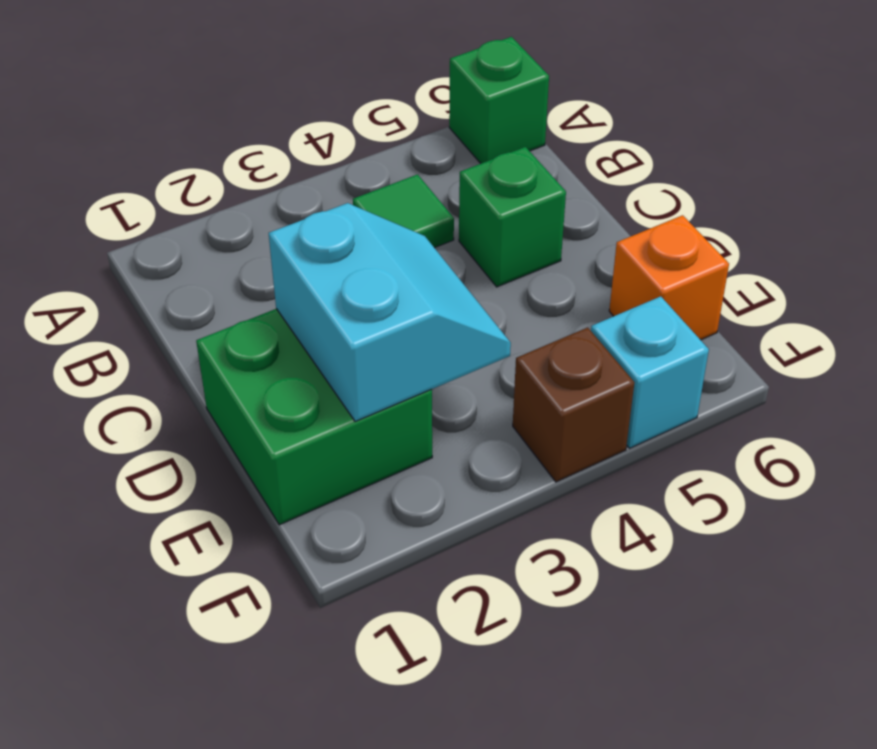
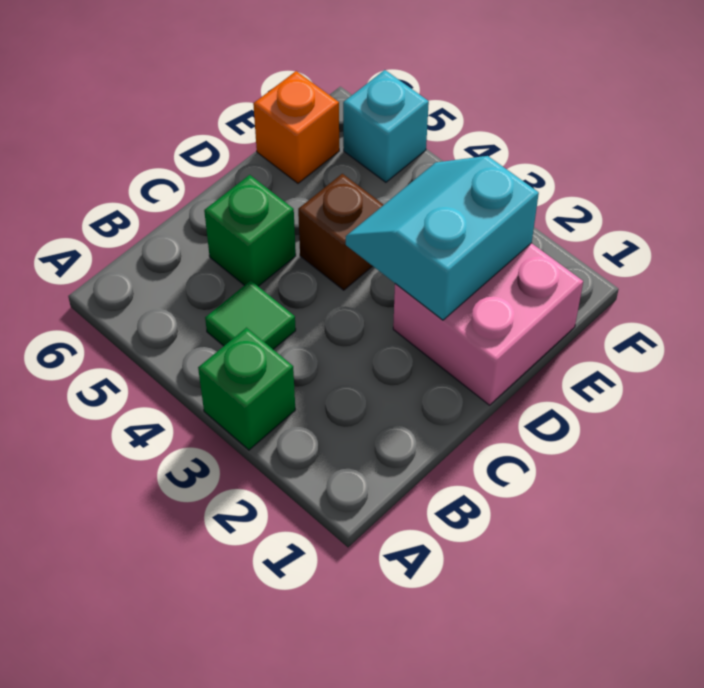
green 1x1 brick [449,37,549,164] -> green 1x1 brick moved to [198,328,295,450]
green 2x2 brick [196,309,432,525] -> pink 2x2 brick [393,243,583,405]
brown 1x1 brick [513,327,634,482] -> brown 1x1 brick moved to [298,174,383,290]

